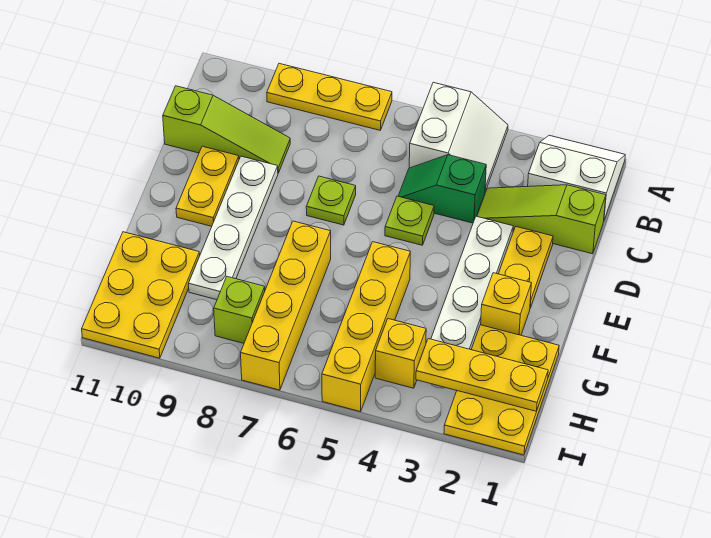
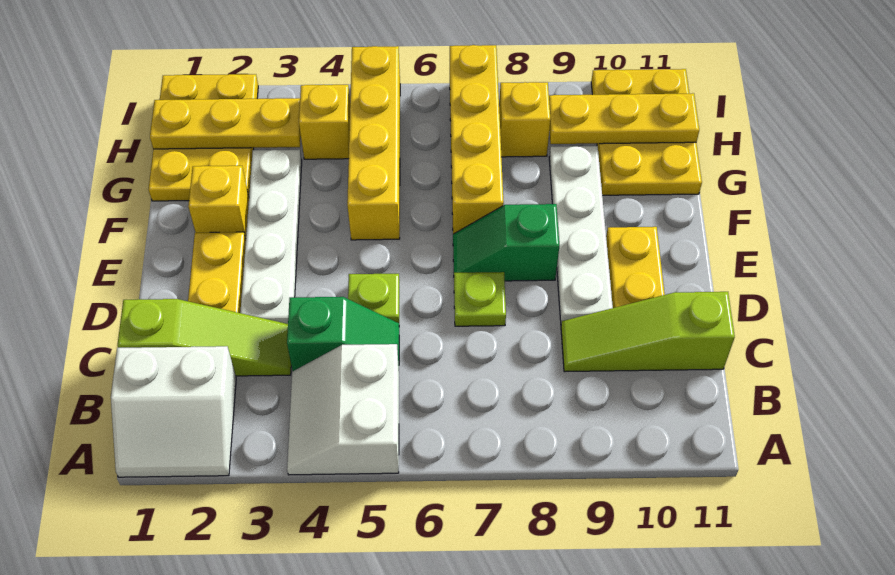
yellow 1x3 plate [267,64,392,130] -> yellow 1x3 plate moved to [549,93,699,144]
none -> green 1x2 slope [453,204,559,281]
lime 1x1 brick [214,277,265,343] -> yellow 1x1 brick [499,82,551,157]

